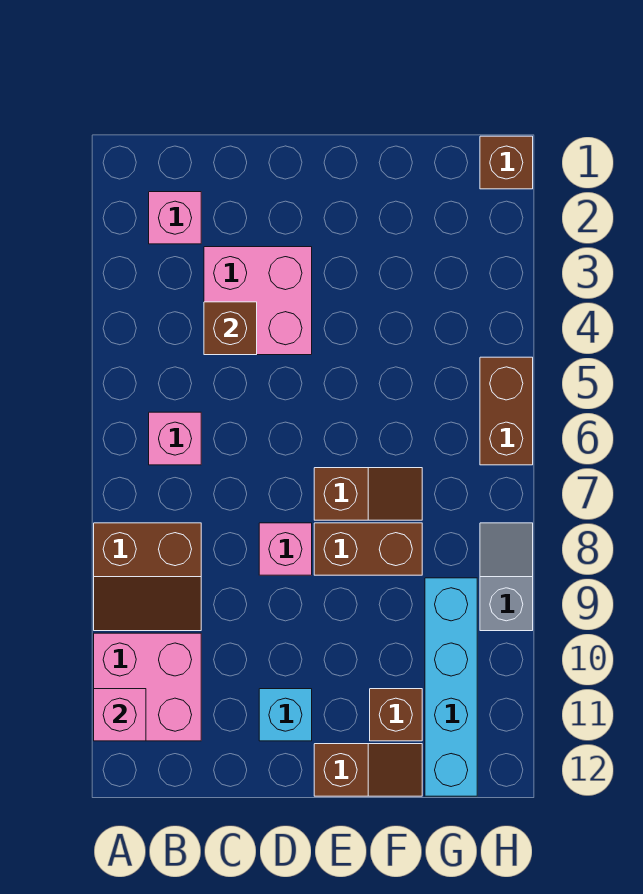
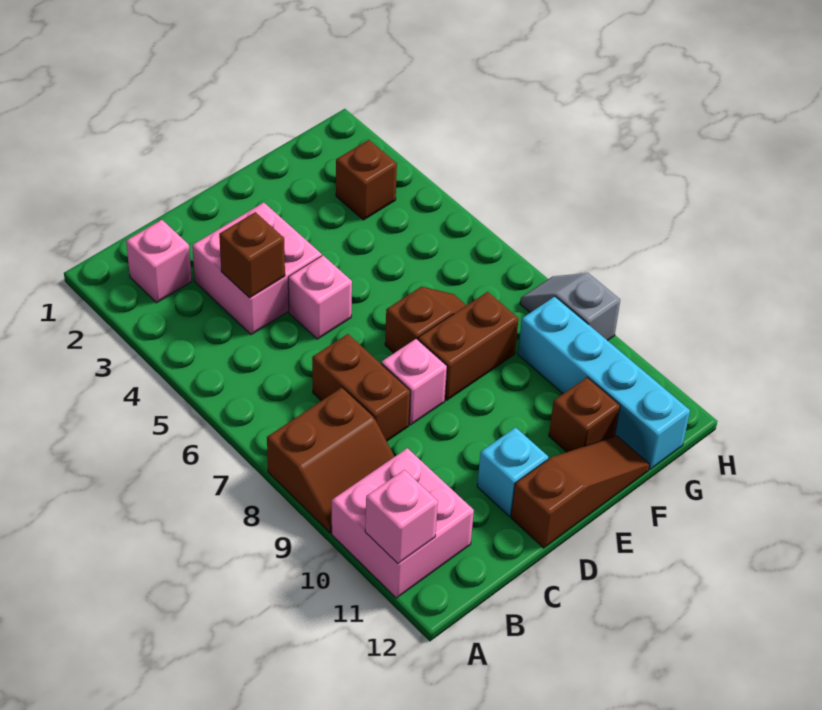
pink 1x1 brick [149,412,201,465] -> pink 1x1 brick moved to [288,255,352,339]
brown 1x2 slope [314,744,422,796] -> brown 1x3 slope [511,436,650,548]
brown 1x1 brick [480,136,533,189] -> brown 1x1 brick moved to [336,140,397,220]
brown 1x2 brick [480,357,533,465] -> brown 1x2 brick moved to [312,334,410,441]

